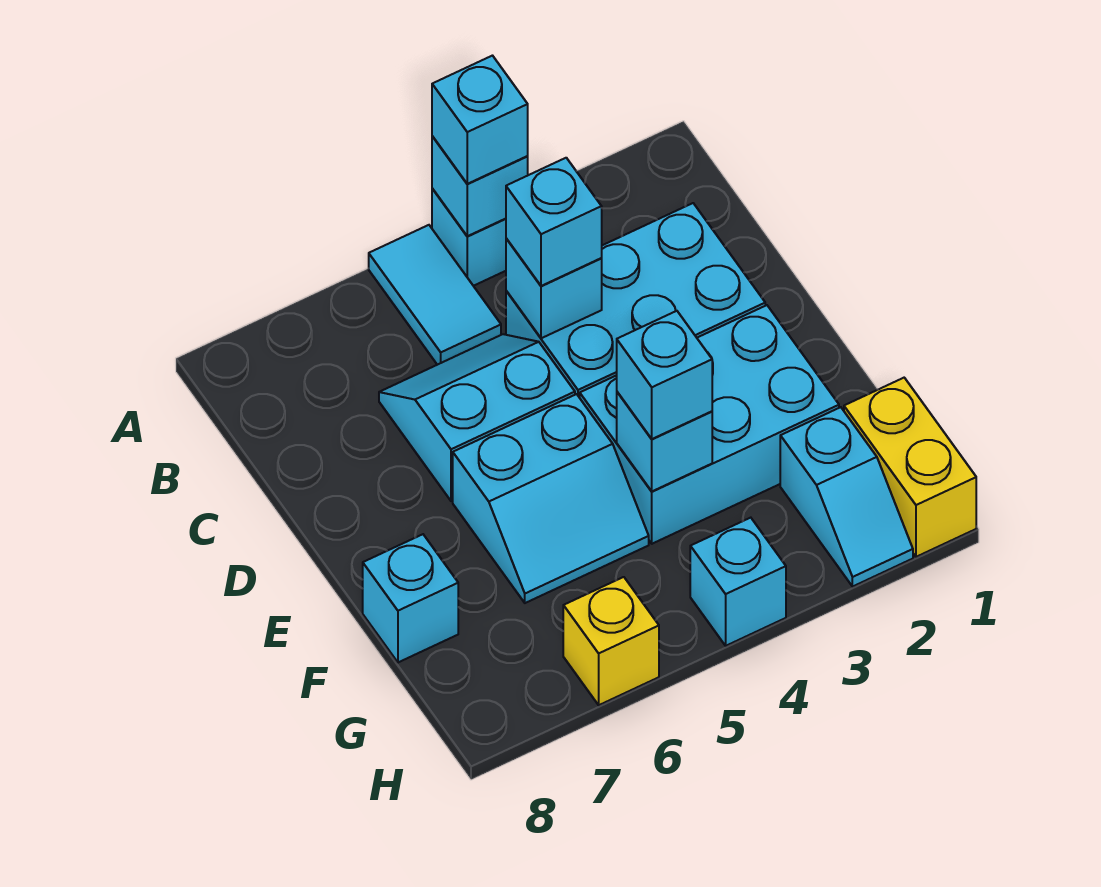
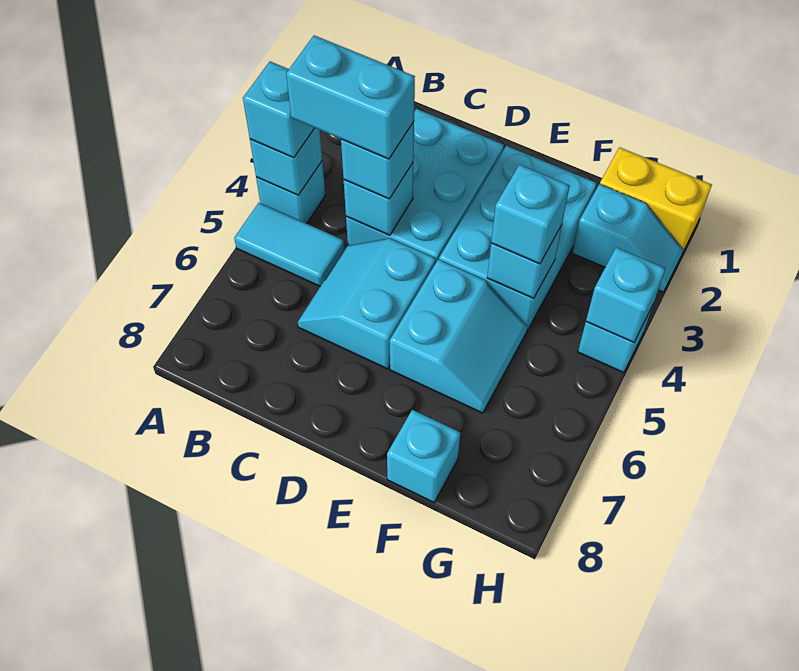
none -> cyan 1x2 brick [286,35,415,159]
none -> cyan 1x1 brick [586,248,666,342]
yellow 1x1 brick [563,577,659,705] -> none

